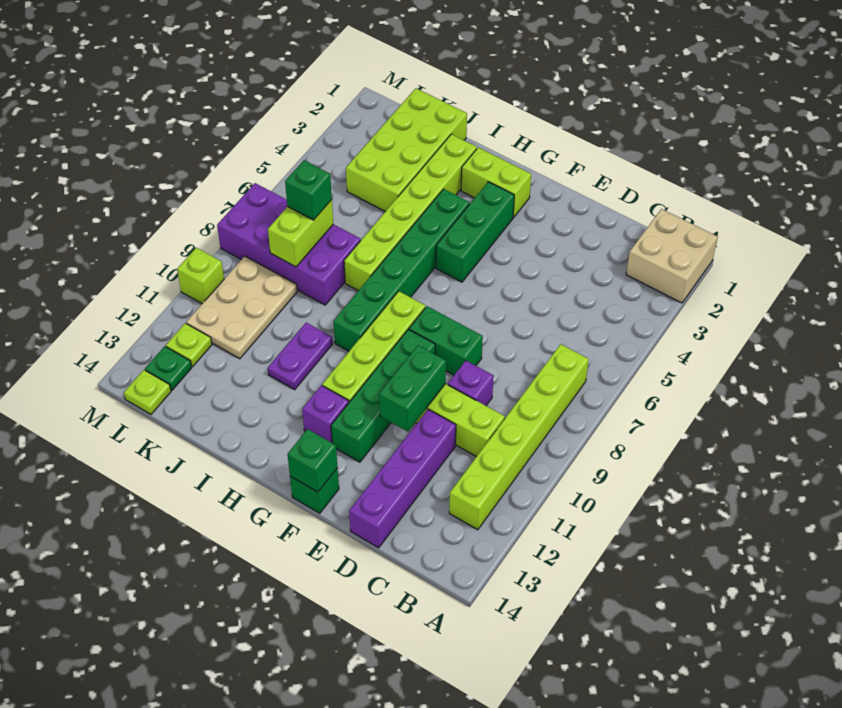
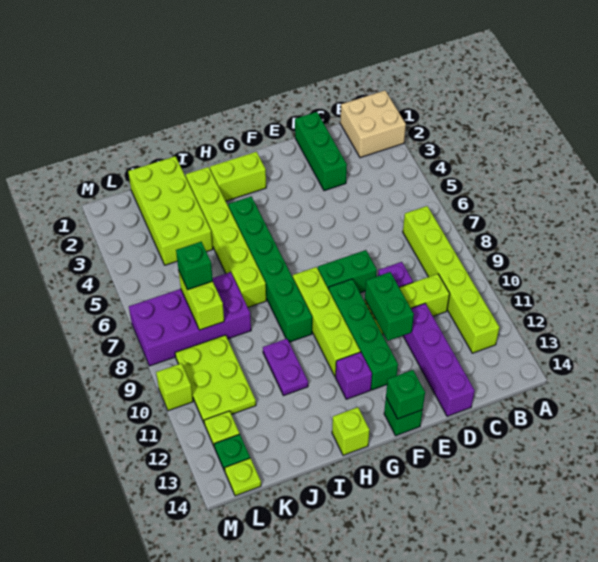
green 1x3 brick [436,182,514,282] -> green 1x3 brick moved to [295,112,347,191]
none -> lime 1x1 brick [332,407,369,455]
tan 2x3 plate [186,256,297,359] -> lime 2x3 plate [175,335,256,423]

